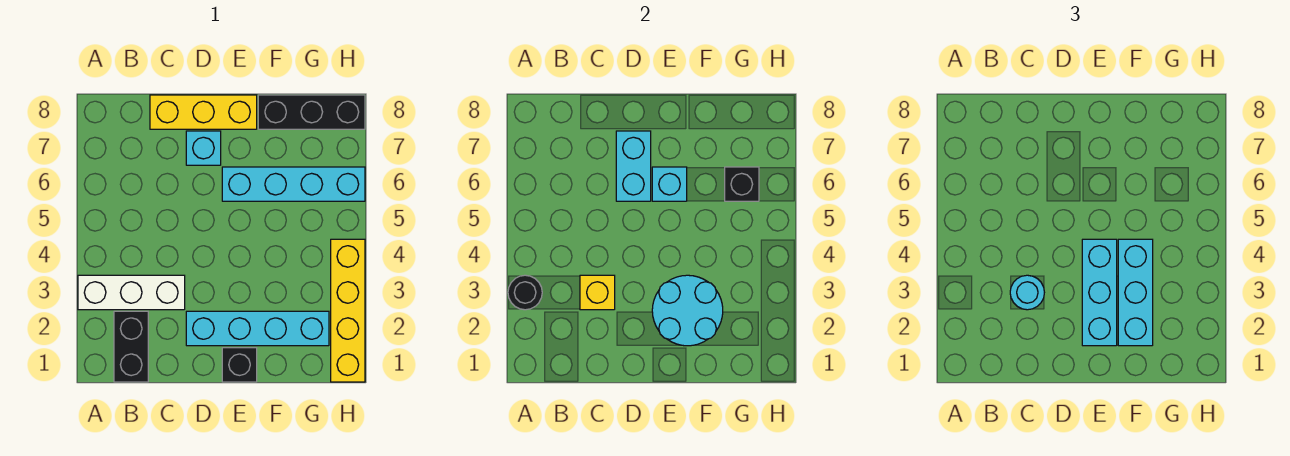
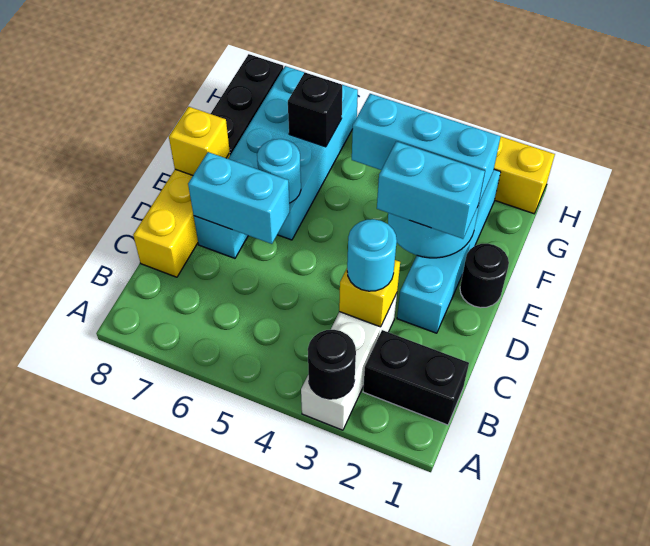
black 1x1 brick [222,348,257,382] -> black 1x1 round brick [460,244,509,308]
cyan 1x3 brick [1082,239,1117,346] -> cyan 1x2 brick [377,141,485,239]
cyan 1x4 brick [222,167,365,201] -> cyan 2x4 brick [229,66,358,240]
cyan 1x1 brick [652,167,687,201] -> cyan 1x1 round brick [257,139,301,203]
none -> yellow 1x1 brick [169,107,230,175]

